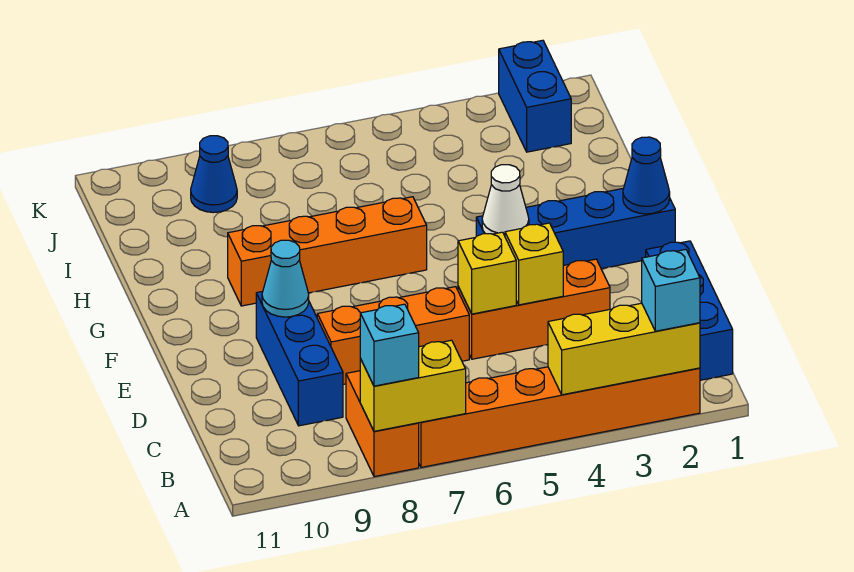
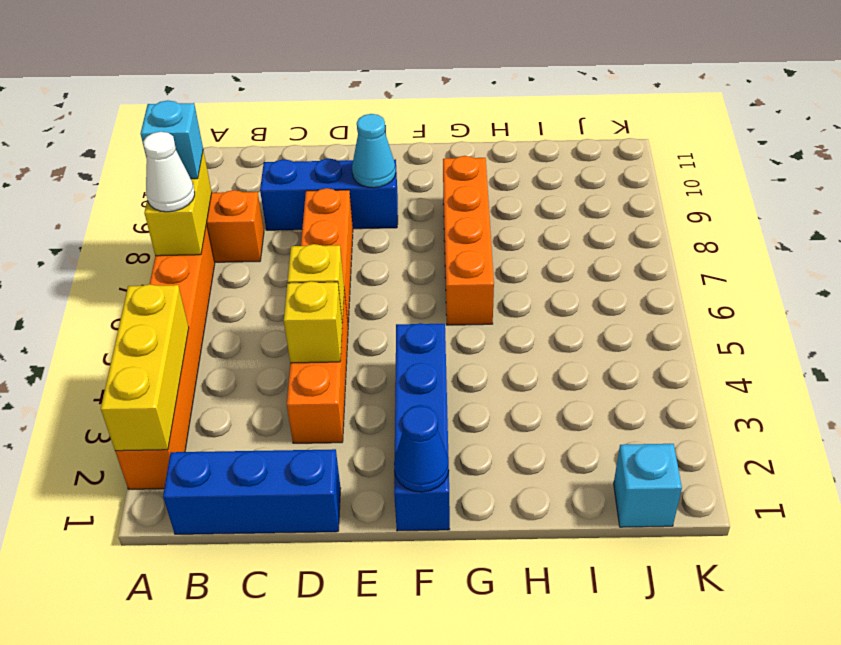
cyan 1x1 brick [642,250,700,331] -> cyan 1x1 brick moved to [614,444,682,527]
white 1x1 cone [482,165,529,236] -> white 1x1 cone moved to [143,132,195,212]
blue 1x2 brick [499,40,571,152] -> none
blue 1x1 cone [191,136,237,213] -> none

